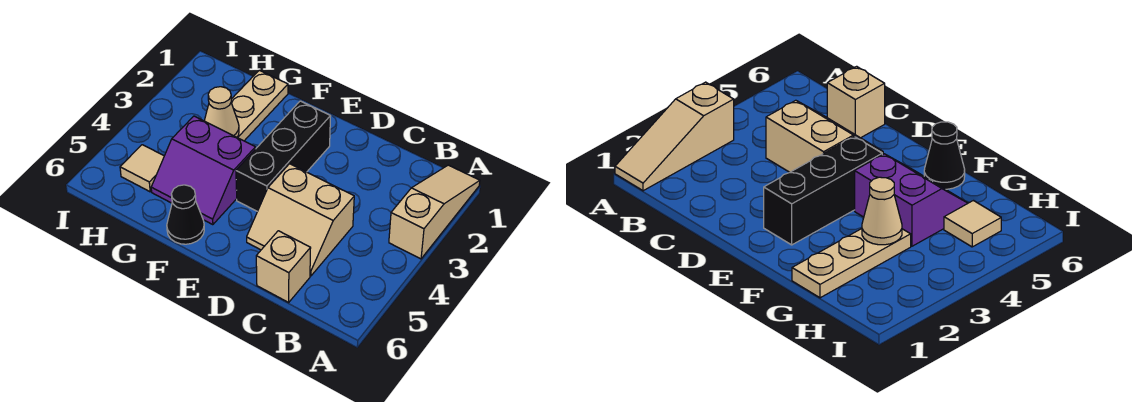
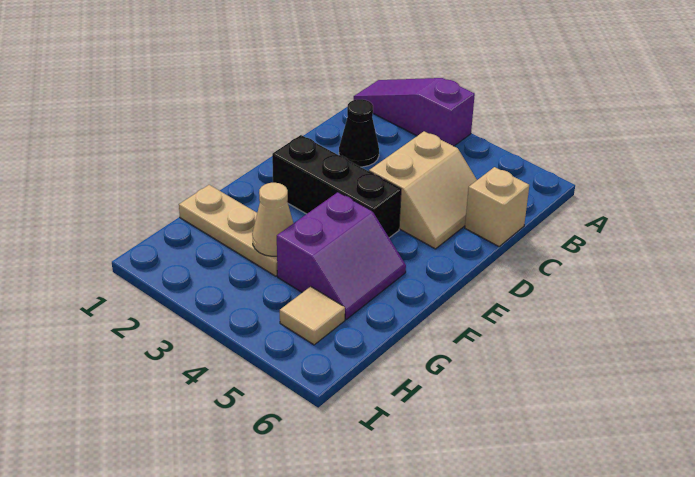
tan 1x3 slope [389,165,480,259] -> purple 1x3 slope [354,78,475,146]
black 1x1 cone [167,185,204,244] -> black 1x1 cone moved to [339,99,379,167]

